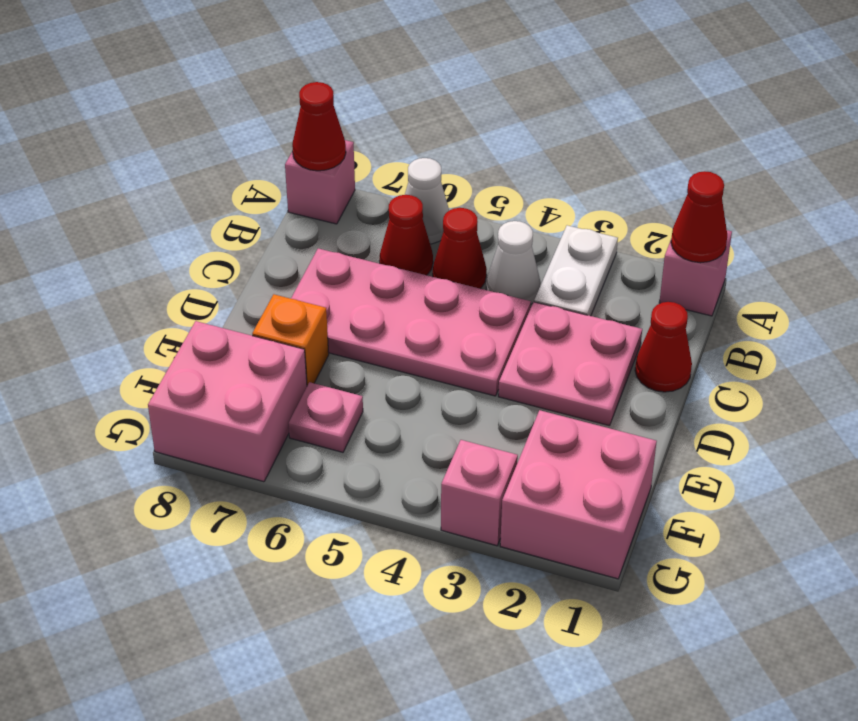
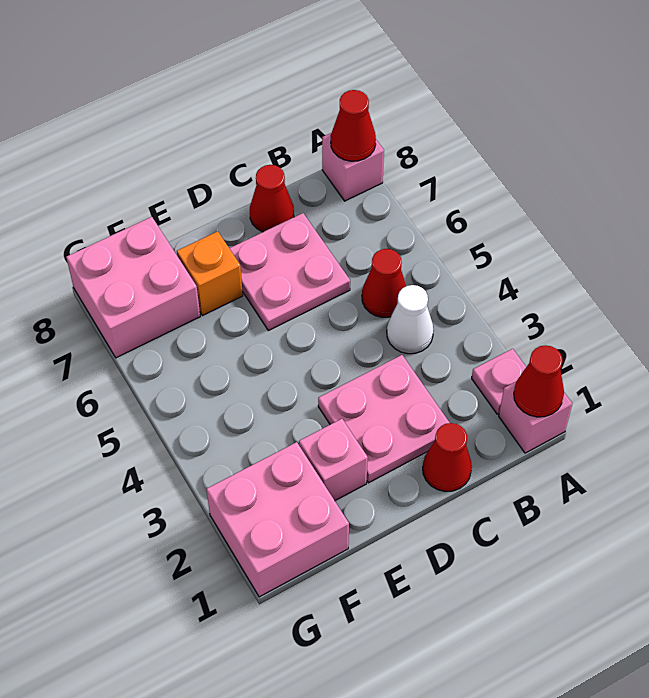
white 1x2 plate [534,225,618,316] -> none
white 1x1 cone [405,158,449,244] -> none
red 1x1 cone [380,195,433,275] -> red 1x1 cone moved to [250,165,294,232]
pink 2x4 plate [291,248,531,396] -> pink 2x2 plate [229,213,350,331]
pink 1x1 plate [288,382,363,452] -> pink 1x1 plate moved to [472,349,526,414]
pink 1x1 brick [441,440,518,546] -> pink 1x1 brick moved to [299,419,368,501]

